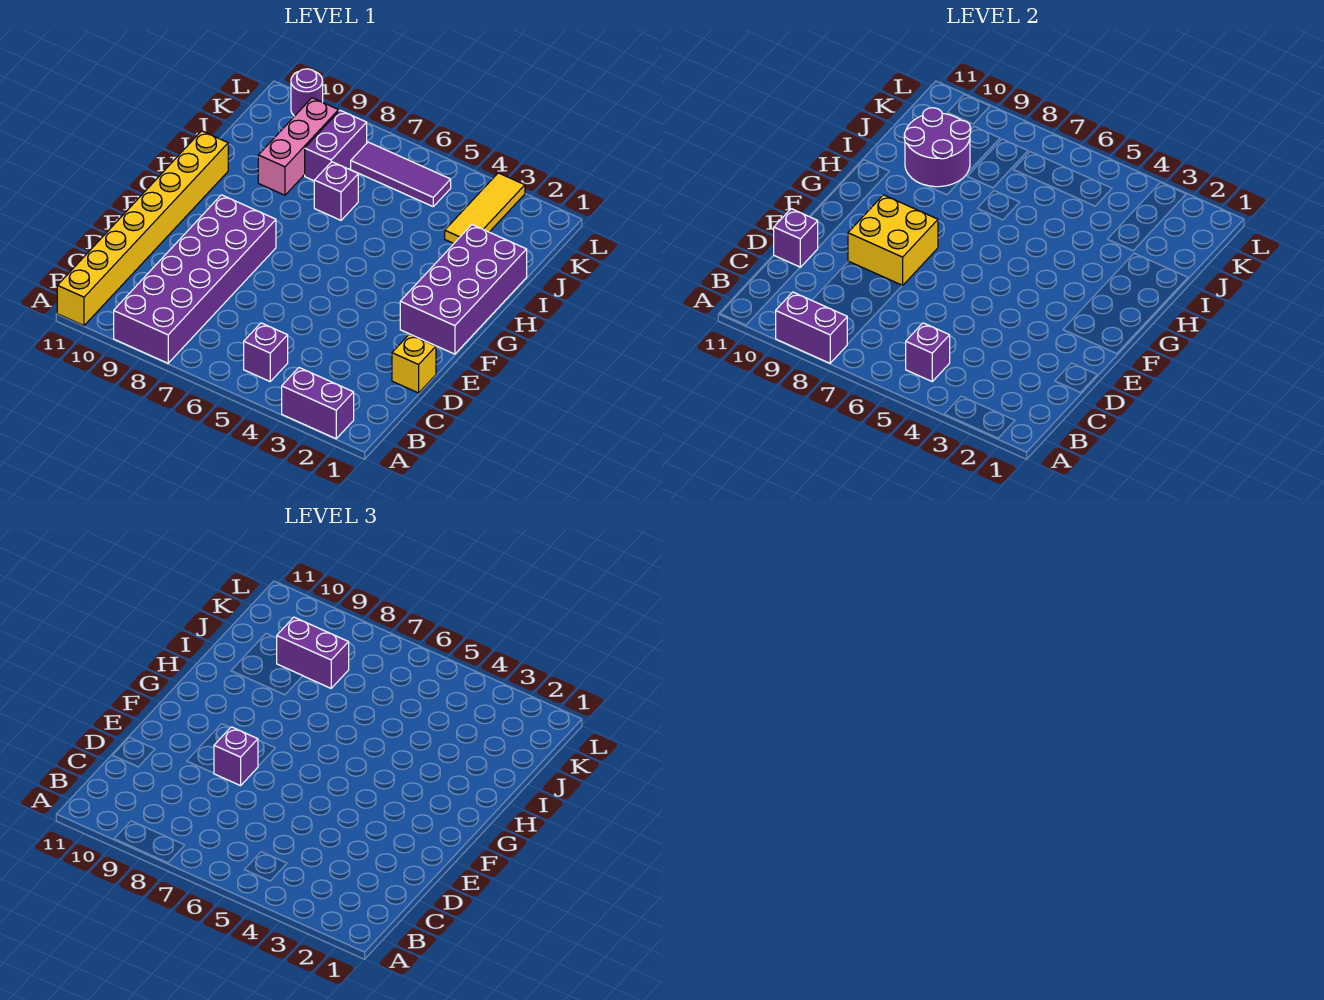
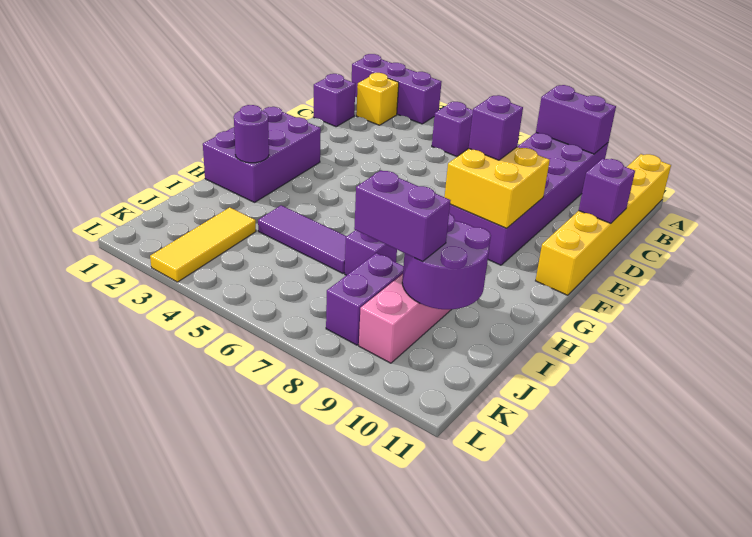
purple 1x2 brick [282,368,354,439] -> purple 1x3 brick [352,54,441,124]
yellow 1x8 brick [57,131,228,326] -> yellow 1x6 brick [536,154,671,295]
purple 1x1 brick [906,323,950,381] -> purple 1x1 brick moved to [313,74,355,127]
yellow 1x1 brick [392,334,436,393] -> yellow 1x1 brick moved to [356,73,399,125]
purple 2x4 brick [400,225,527,354] -> purple 2x3 brick [203,107,321,202]
purple 1x3 tile [351,142,451,206] -> purple 1x3 tile moved to [258,205,346,273]
purple 1x1 round brick [291,69,323,116] -> purple 1x1 round brick moved to [234,105,269,163]

